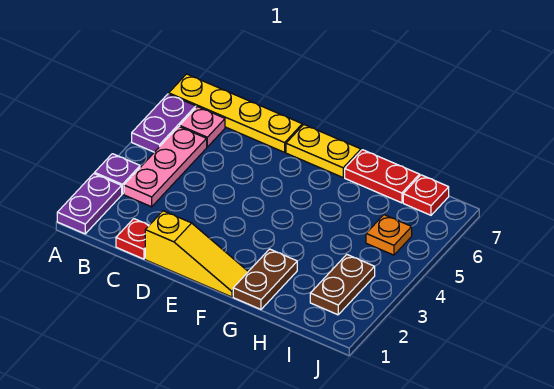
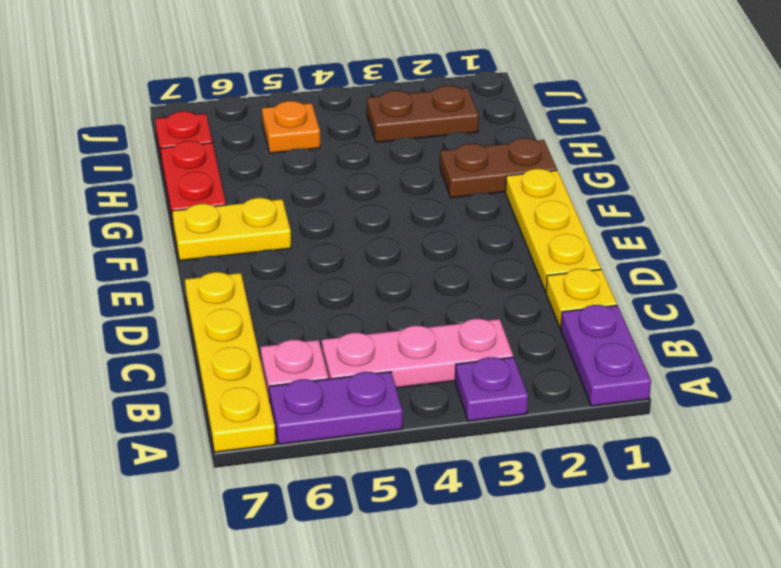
purple 1x2 plate [57,174,122,234] -> purple 1x2 plate turned to [561,305,651,406]
red 1x1 plate [116,219,149,259] -> yellow 1x1 plate [546,269,617,328]
yellow 1x3 slope [145,211,248,297] -> yellow 1x3 plate [505,169,601,292]
yellow 1x2 plate [286,125,361,177] -> yellow 1x2 plate turned to [172,198,291,260]

